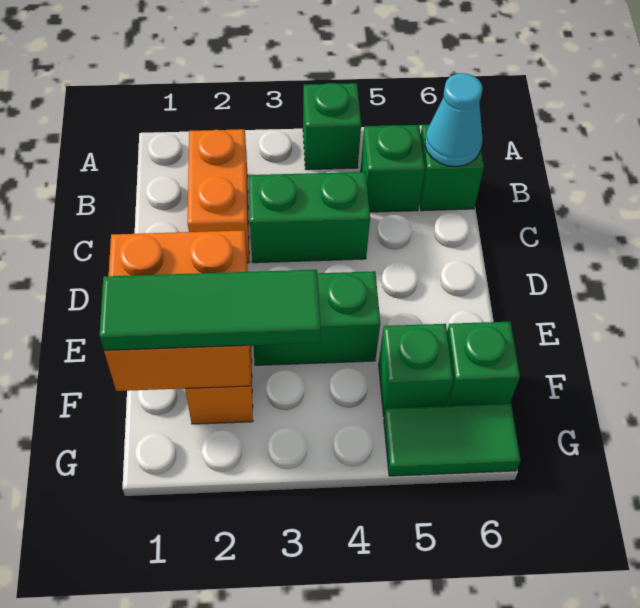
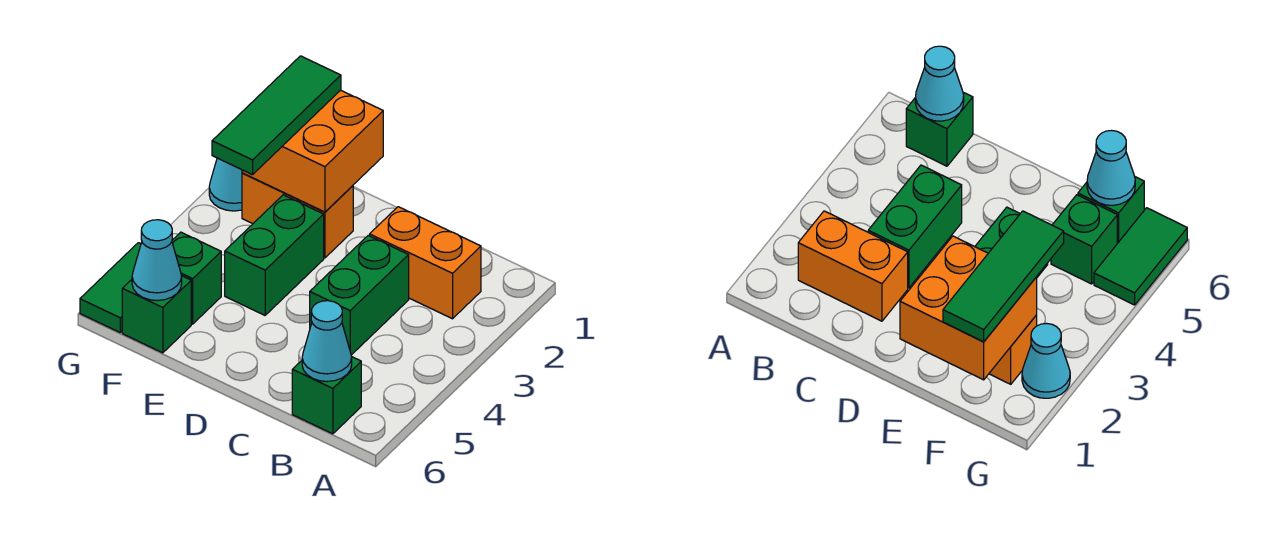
green 1x1 brick [303,83,361,170] -> none
green 1x1 brick [361,125,425,212] -> none
none -> cyan 1x1 cone [132,220,182,301]
none -> cyan 1x1 cone [209,158,242,211]

